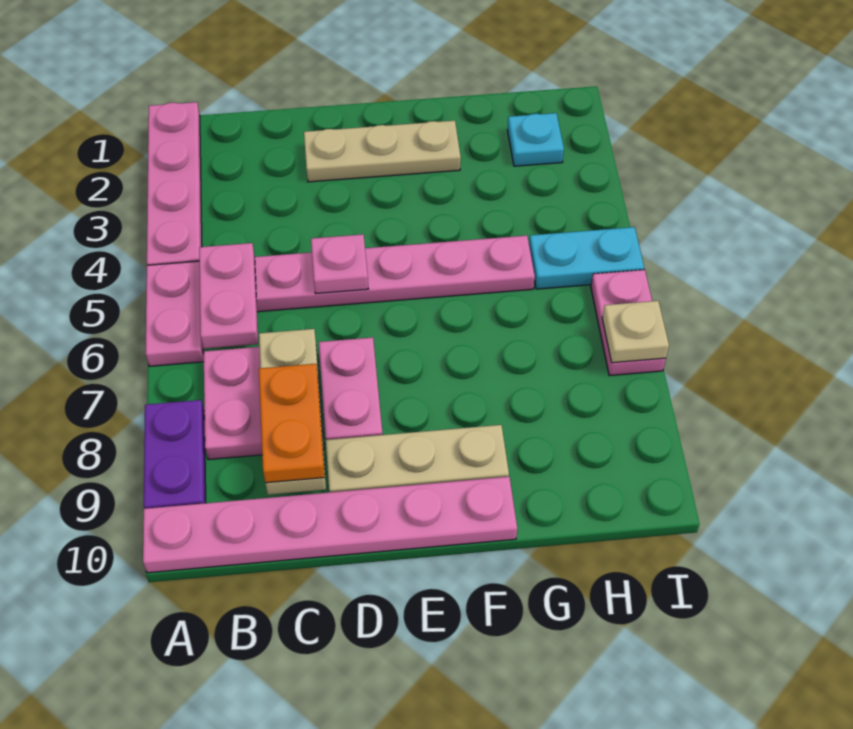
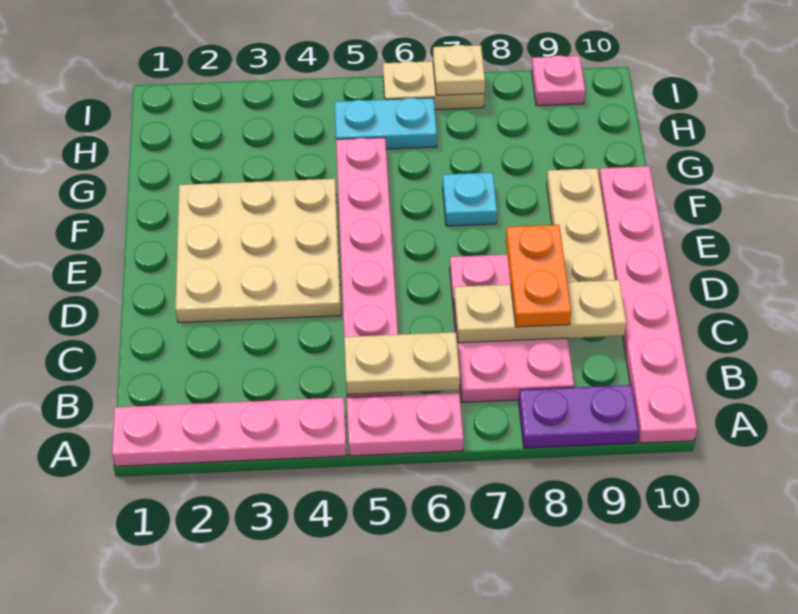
pink 1x2 plate [199,243,258,349] -> tan 1x2 plate [344,332,460,395]
orange 1x2 plate [259,364,325,483] -> orange 1x2 plate turned to [506,225,571,327]
tan 1x3 plate [304,121,461,182] -> tan 3x3 plate [175,179,341,323]
pink 1x1 plate [311,234,368,293] -> pink 1x1 plate moved to [531,55,585,106]
cyan 1x1 plate [507,113,564,166] -> cyan 1x1 plate moved to [443,172,497,226]
cyan 1x2 plate [529,227,644,289] -> cyan 1x2 plate turned to [335,98,437,149]
pink 1x2 plate [591,270,666,376] -> tan 1x2 plate [383,61,484,110]

